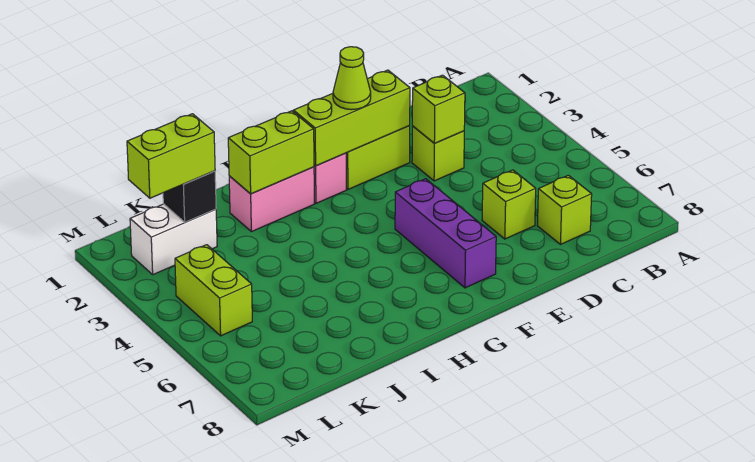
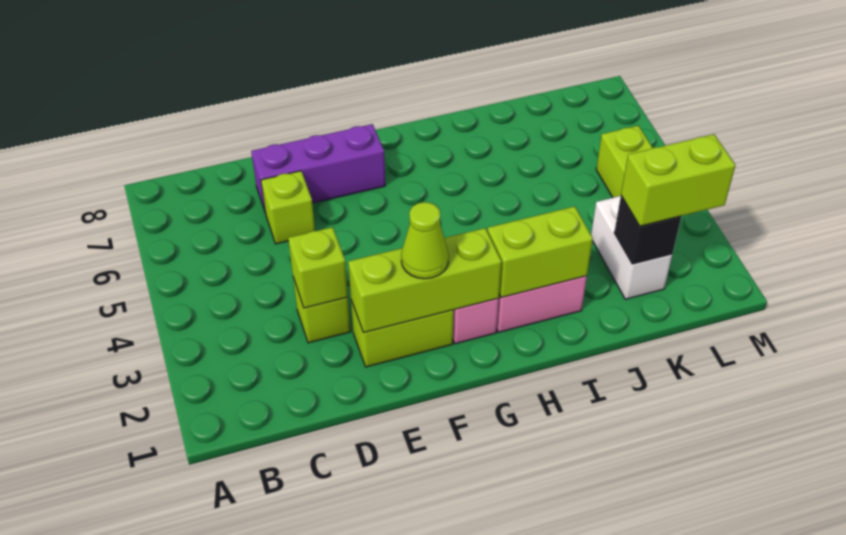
lime 1x1 brick [537,175,592,245] -> none
purple 1x3 brick [395,179,496,288] -> purple 1x3 brick turned to [251,124,385,213]
white 1x2 brick [130,204,217,275] -> white 1x2 brick turned to [591,196,672,299]

